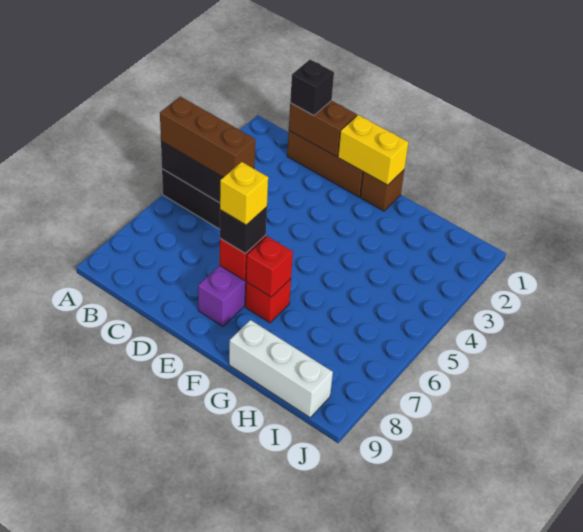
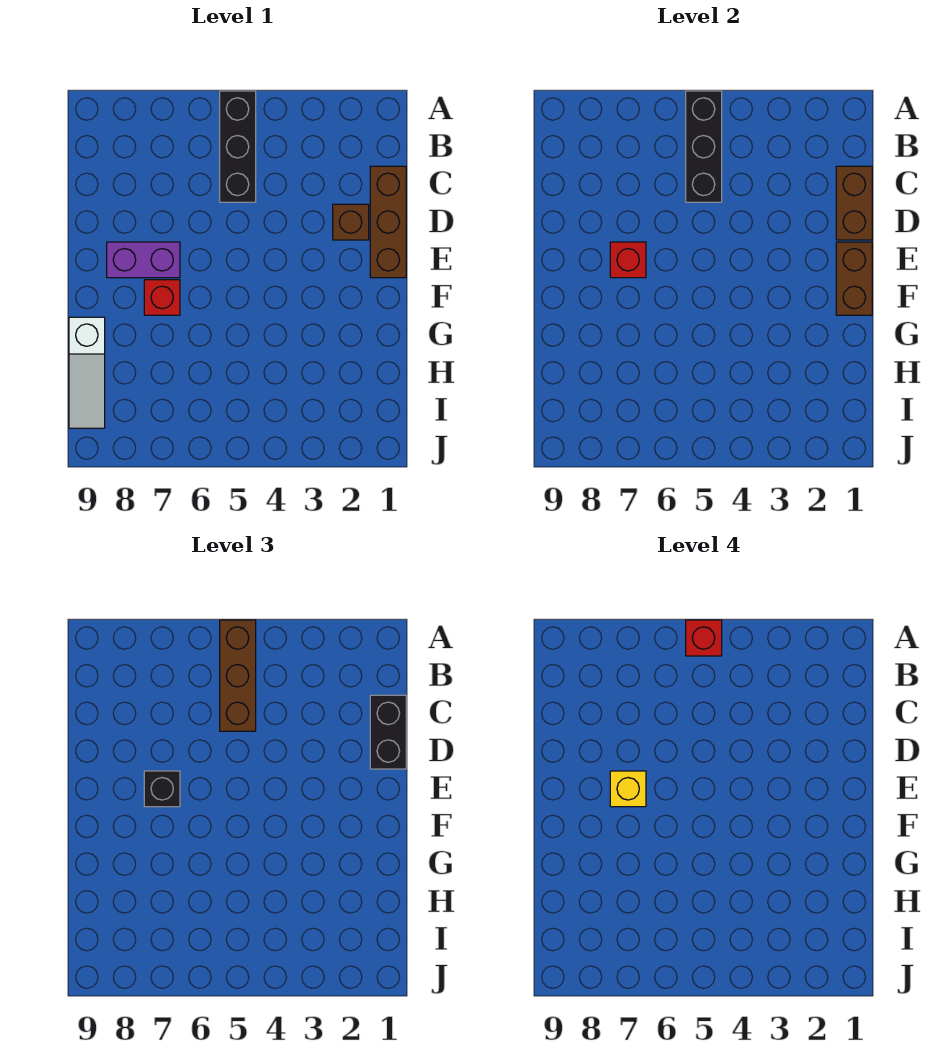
black 1x1 brick [290,60,334,116] -> black 1x2 brick [370,695,406,769]
yellow 1x2 brick [338,115,409,185] -> brown 1x2 brick [836,242,872,315]
brown 1x1 brick [360,170,404,211] -> brown 1x1 brick moved to [333,204,369,240]
red 1x1 brick [246,236,293,297] -> red 1x1 brick moved to [686,620,722,656]
white 1x3 brick [229,320,333,418] -> white 1x3 slope [69,317,105,428]

